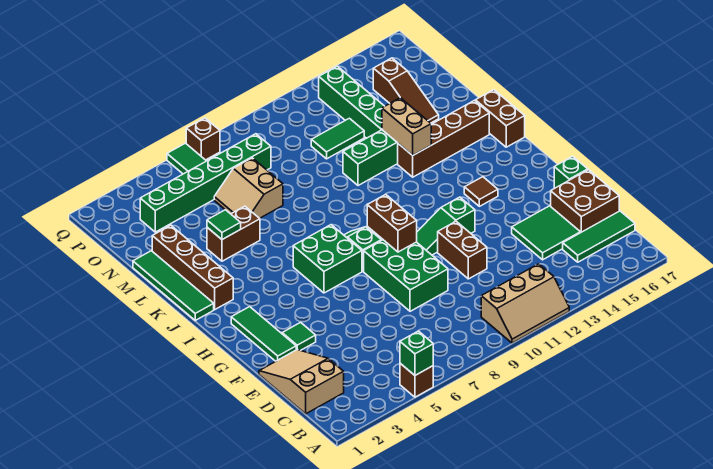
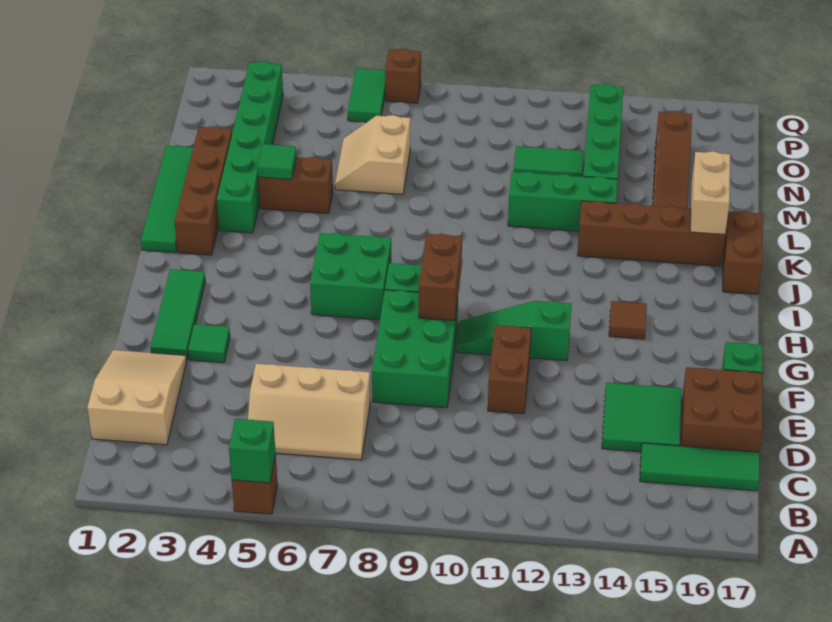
tan 2x3 slope [481,264,569,343] -> tan 2x3 slope moved to [248,364,370,460]
tan 1x2 brick [382,98,431,155] -> tan 1x2 brick moved to [690,151,730,235]
green 1x6 brick [140,134,271,232] -> green 1x6 brick turned to [217,61,283,233]

